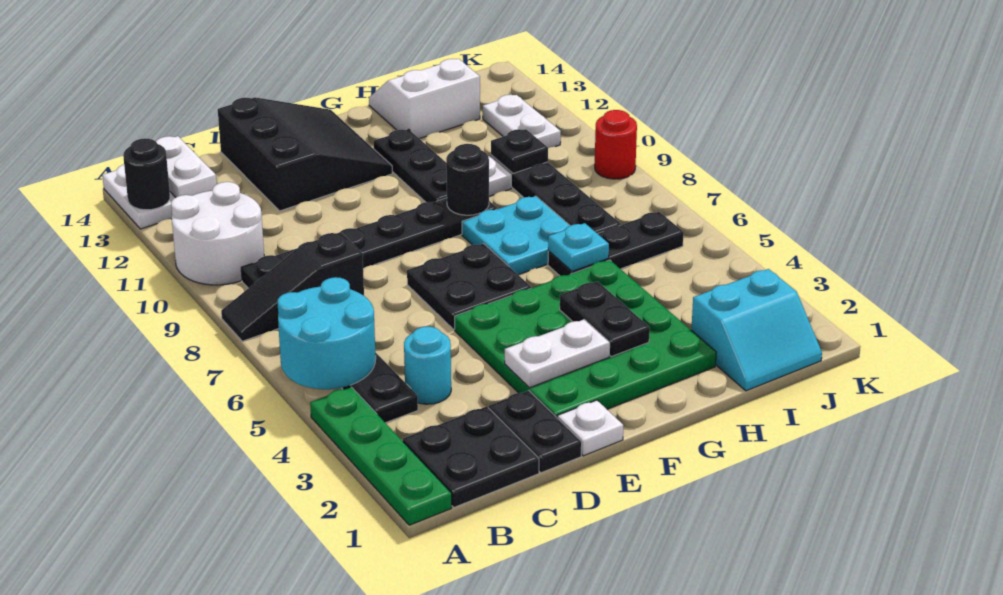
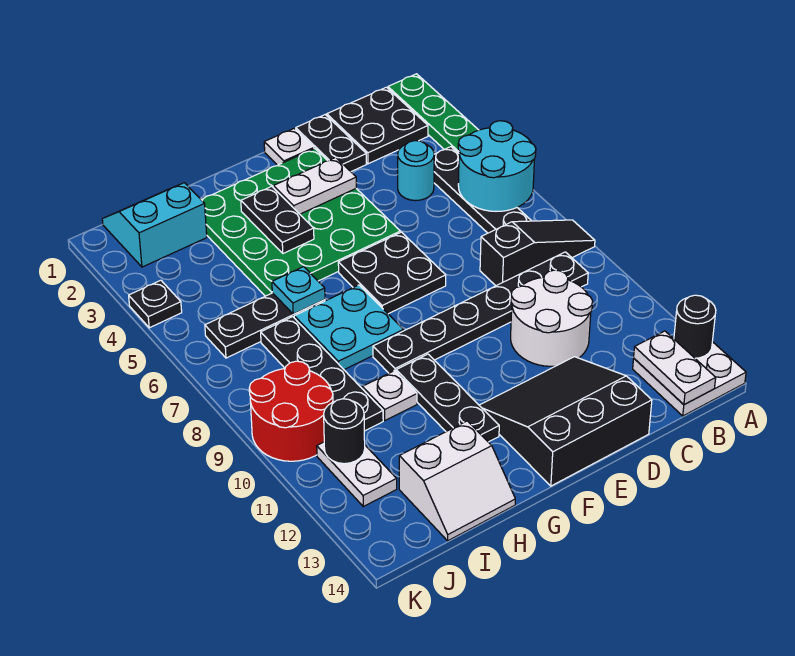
white 2x2 round brick [171,182,264,285] -> white 2x2 round brick moved to [511,270,593,366]
black 3x3 slope [218,97,392,211] -> black 3x3 slope turned to [479,357,652,486]
black 1x1 round brick [446,144,489,215] -> black 1x1 round brick moved to [324,399,365,464]
black 1x1 plate [491,129,548,174] -> black 1x1 plate moved to [129,280,182,328]
red 1x1 round brick [595,110,637,179] -> red 2x2 round brick [249,361,333,461]

